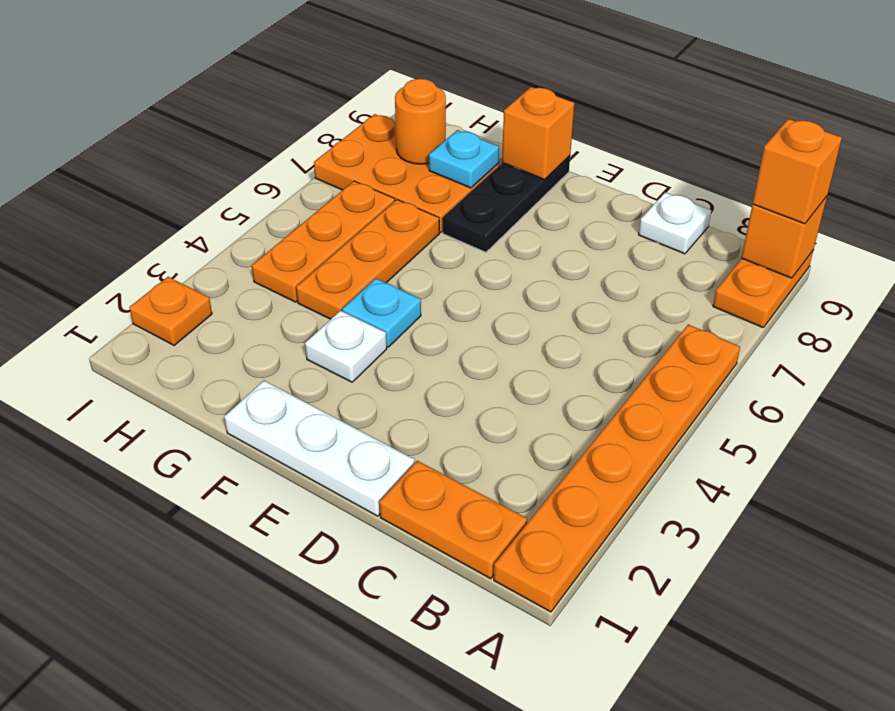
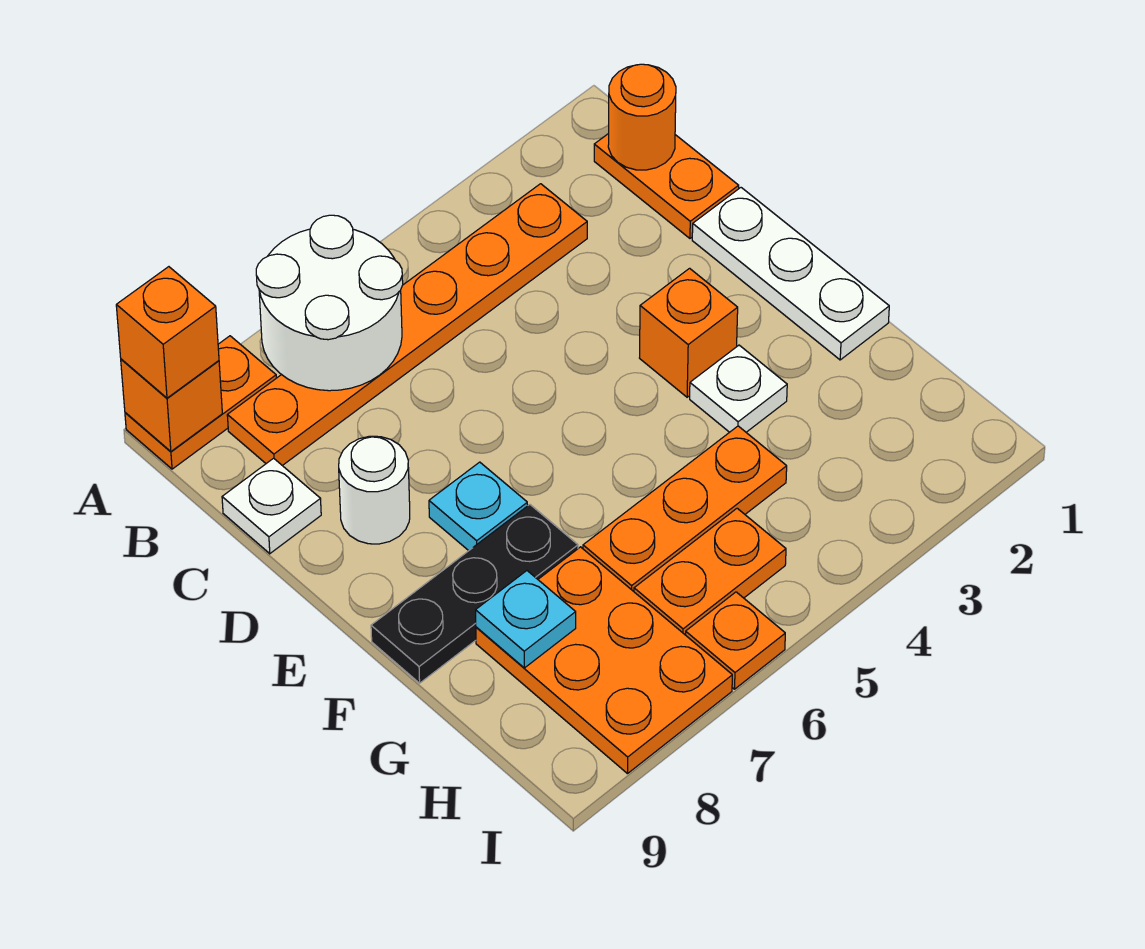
orange 1x6 plate [494,325,740,612] -> orange 1x6 plate moved to [227,184,587,466]
none -> white 2x2 round brick [256,215,403,391]
none -> white 1x1 round brick [339,436,410,544]
cyan 1x1 plate [342,278,421,347] -> cyan 1x1 plate moved to [429,462,528,551]
orange 1x1 brick [502,87,574,180] -> orange 1x1 brick moved to [640,268,738,397]
orange 1x3 plate [252,181,395,302] -> orange 1x2 plate [634,508,786,635]
orange 1x1 round brick [395,79,446,164] -> orange 1x1 round brick moved to [608,64,676,170]
orange 1x1 plate [129,277,212,345] -> orange 1x1 plate moved to [686,592,785,689]

